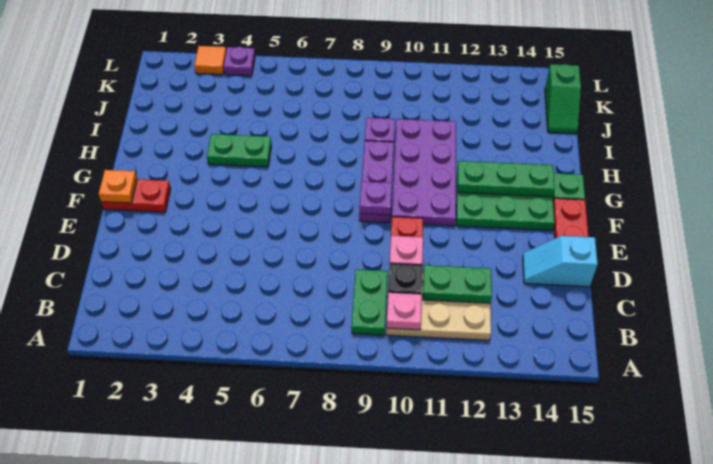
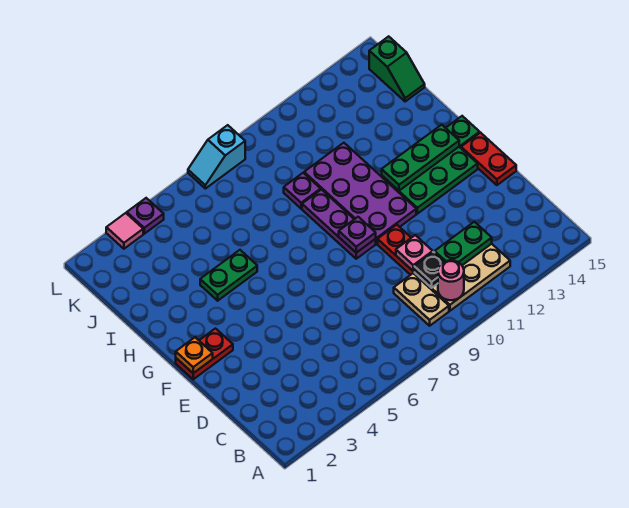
green 1x2 plate [351,269,388,335] -> tan 1x2 plate [394,273,449,326]
pink 1x1 plate [387,292,422,330] -> pink 1x1 round brick [438,260,464,300]
cyan 1x2 slope [523,236,598,287] -> cyan 1x2 slope moved to [188,125,245,189]
orange 1x1 tile [194,46,226,75] -> pink 1x1 tile [106,213,143,249]

